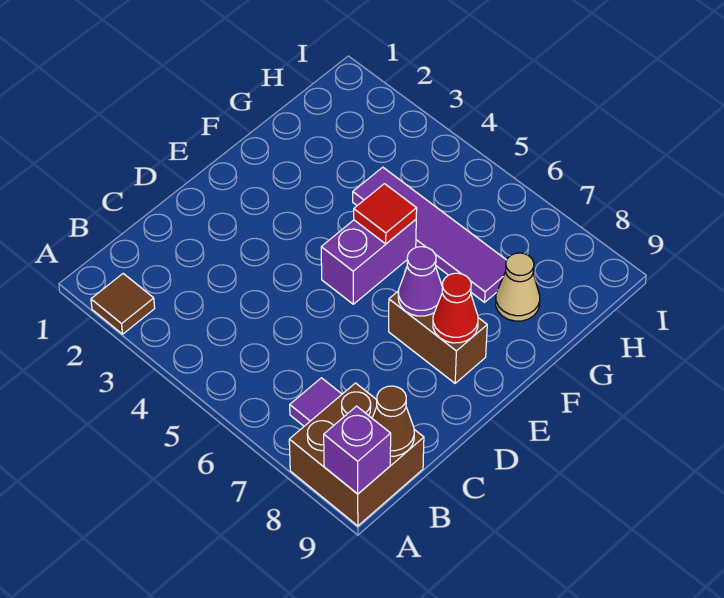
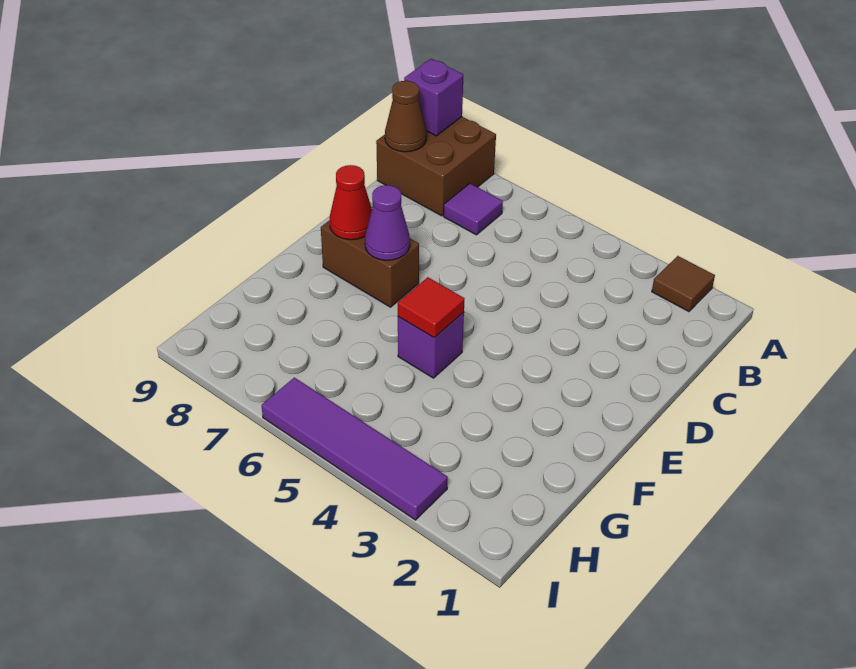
purple 1x2 brick [321,220,416,304] -> purple 1x1 brick [398,312,464,378]
purple 1x4 tile [353,167,507,302] -> purple 1x4 tile moved to [261,378,448,520]
tan 1x1 cone [496,253,540,321] -> none

